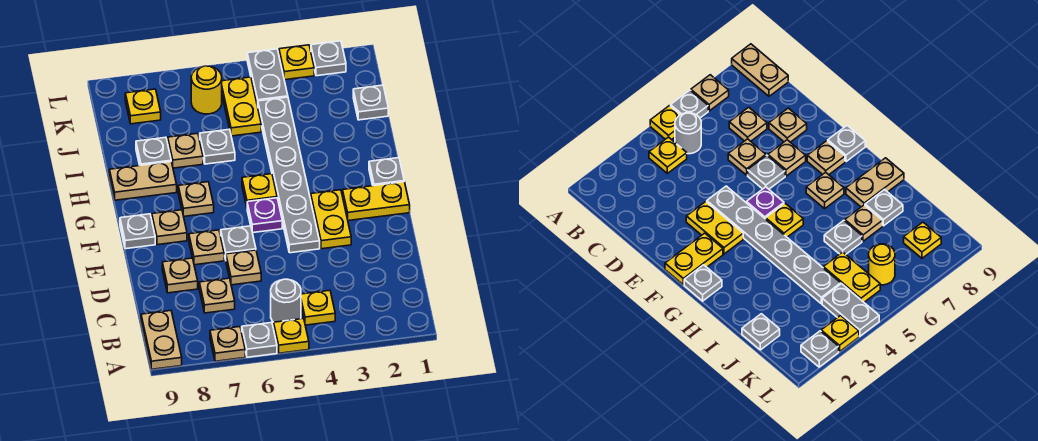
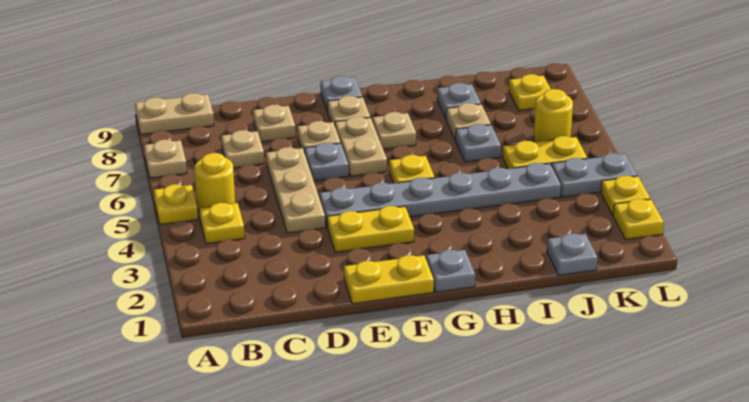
grey 1x1 plate [242,323,277,357] -> none
grey 1x1 round brick [271,279,301,322] -> yellow 1x1 round brick [195,153,235,212]
tan 1x1 plate [226,250,261,285] -> tan 1x3 plate [266,147,325,233]
yellow 1x2 plate [343,182,410,221] -> yellow 1x2 plate turned to [344,255,434,304]
purple 1x1 plate [247,198,282,233] -> none
tan 1x2 plate [109,162,177,200] -> tan 1x2 plate moved to [335,117,387,176]
grey 1x1 plate [311,41,346,76] -> yellow 1x1 plate [613,199,664,240]

